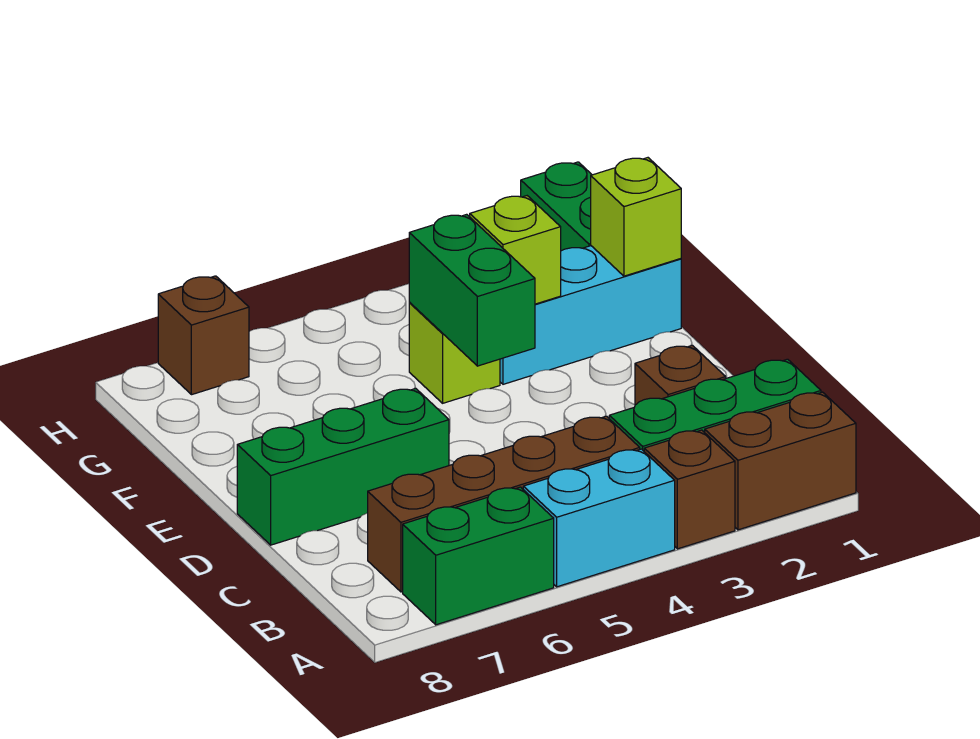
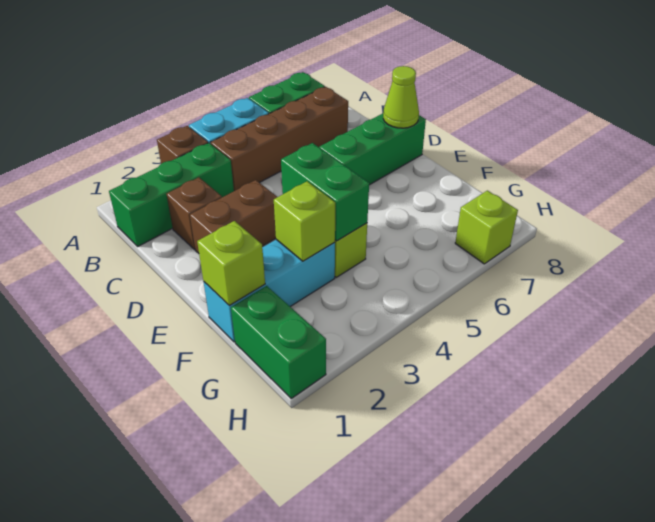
brown 1x2 brick [705,392,856,530] -> brown 1x2 brick moved to [190,180,277,253]
none -> lime 1x1 cone [383,66,419,128]
brown 1x1 brick [158,276,249,395] -> lime 1x1 brick [455,191,518,264]

